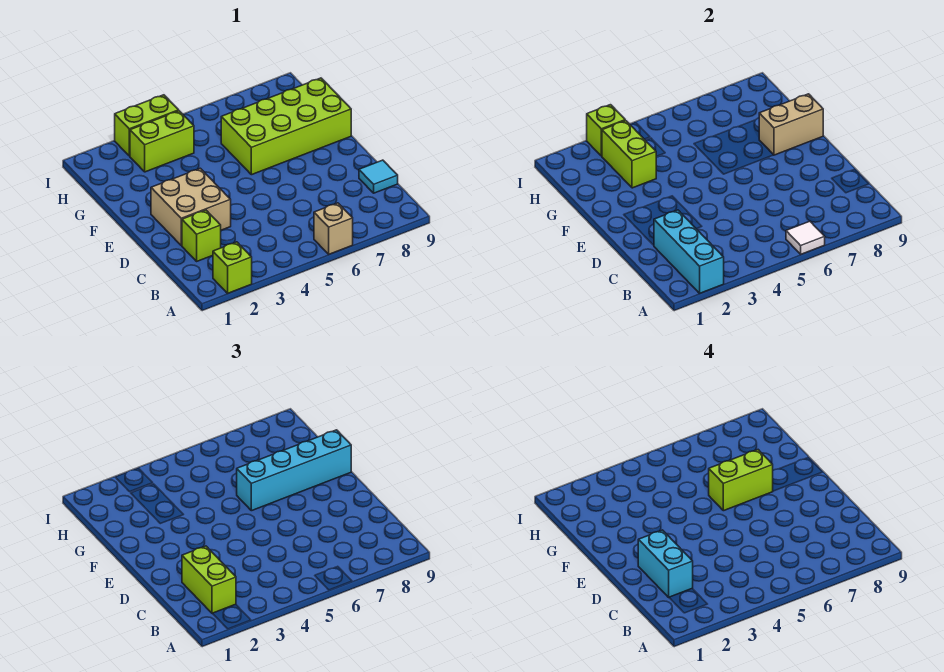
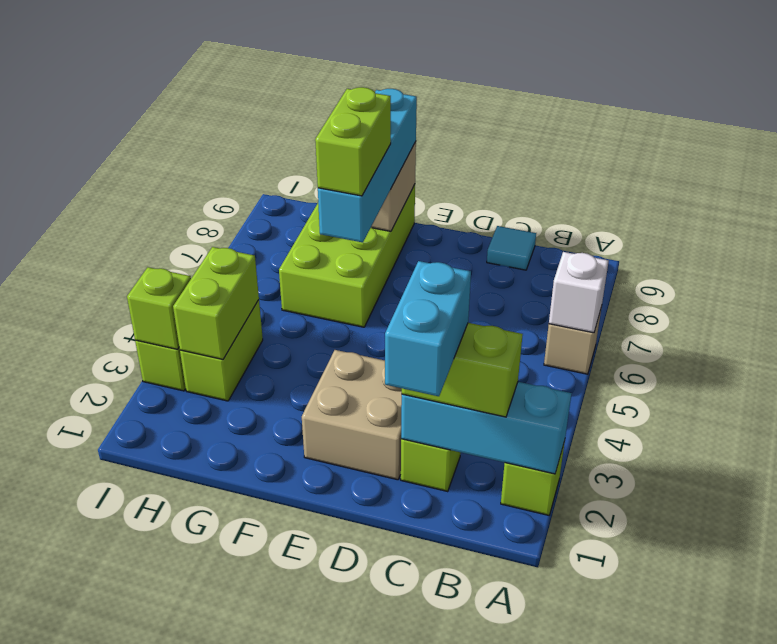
white 1x1 tile [786,221,825,254] -> white 1x1 brick [549,252,609,333]
cyan 1x2 brick [638,530,693,597] -> cyan 1x2 brick turned to [385,261,471,396]
lime 1x2 brick [602,121,656,188] -> lime 1x2 brick turned to [173,247,259,359]

